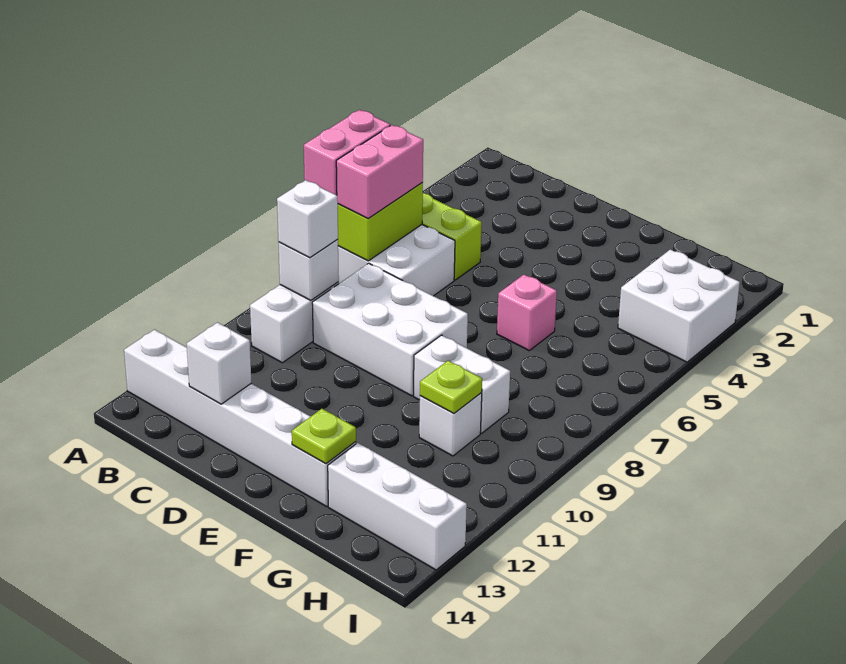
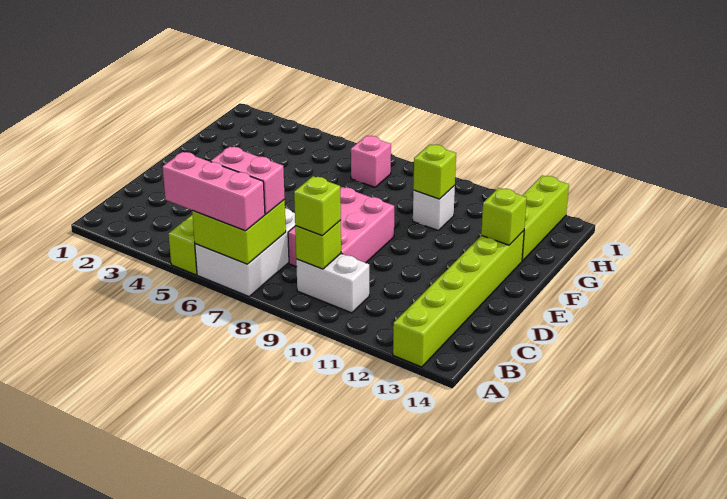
pink 1x2 brick [304,110,390,195] -> pink 1x3 brick [163,152,265,231]
white 1x6 brick [124,330,356,506] -> lime 1x6 brick [393,231,524,367]
white 1x1 brick [278,239,339,300] -> lime 1x1 brick [295,220,341,269]
white 1x1 brick [277,180,338,258] -> lime 1x1 brick [294,176,341,236]
white 2x3 brick [312,263,468,396] -> pink 2x3 brick [288,187,394,267]
white 1x1 brick [187,323,252,404] -> none
pink 1x1 brick [497,275,557,350] -> pink 1x1 brick moved to [351,136,391,187]
white 1x2 brick [414,335,510,433] -> none
lime 1x1 plate [292,409,356,464] -> lime 1x1 brick [481,188,527,245]
lime 1x1 plate [420,361,482,413] -> lime 1x1 brick [413,144,456,199]
white 1x3 brick [328,443,467,570] -> lime 1x3 brick [522,175,569,261]
white 2x2 brick [618,249,740,362] -> none

